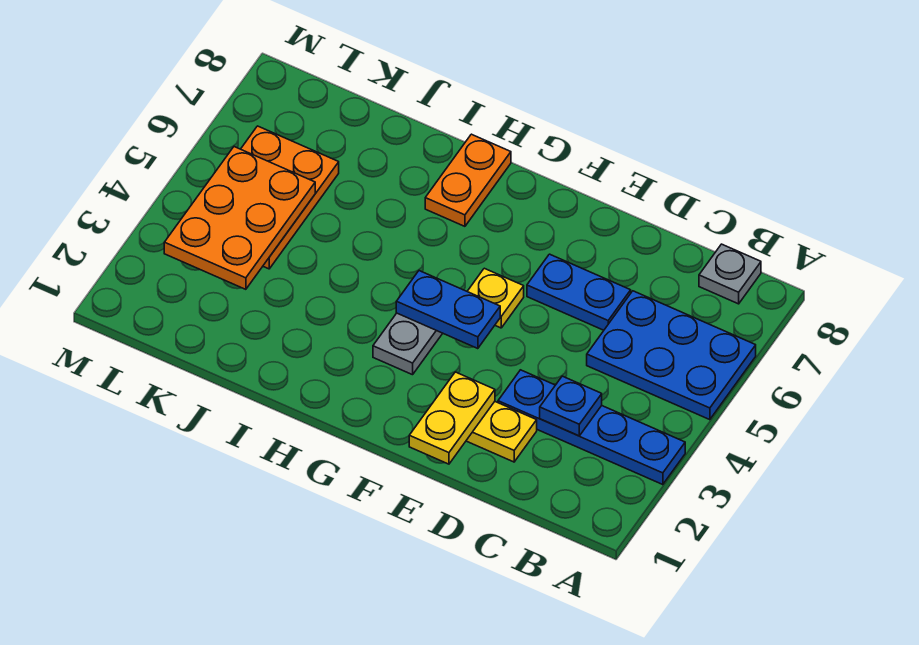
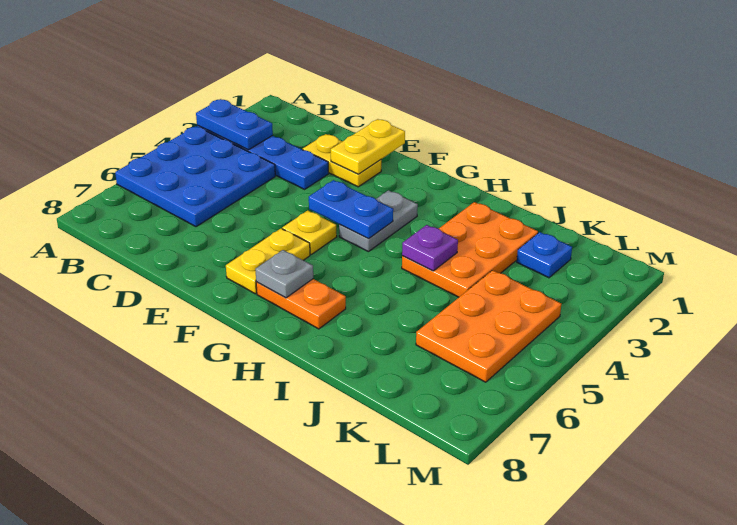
blue 2x3 plate [587,291,756,420] -> blue 3x3 plate [115,126,275,227]
grey 1x1 plate [699,244,761,304] -> grey 1x1 plate moved to [256,250,313,298]
blue 1x1 plate [540,376,602,436] -> blue 1x1 plate moved to [517,232,572,278]
blue 1x2 plate [527,254,631,330] -> blue 1x2 plate moved to [196,99,273,150]
none -> yellow 1x2 plate [226,229,310,294]
orange 1x2 plate [425,134,511,226] -> orange 1x2 plate turned to [256,279,346,329]
none -> purple 1x1 plate [402,225,458,271]
orange 2x3 plate [164,147,315,289] -> orange 2x3 plate moved to [402,202,538,297]

